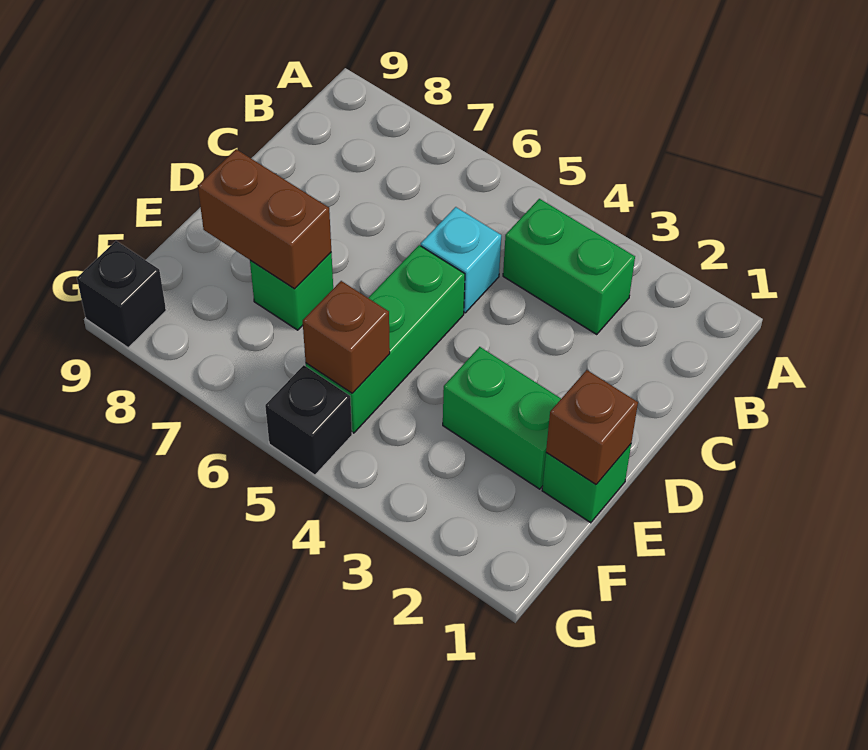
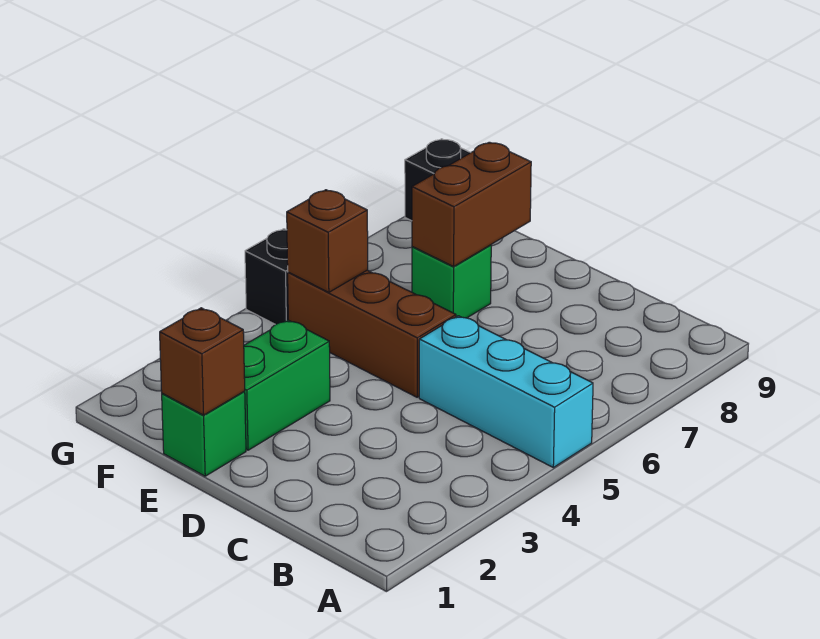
green 1x2 brick [503,199,635,334] -> none
cyan 1x1 brick [421,207,501,313] -> cyan 1x3 brick [419,316,593,467]
green 1x3 brick [306,245,465,433] -> brown 1x3 brick [288,270,456,397]

